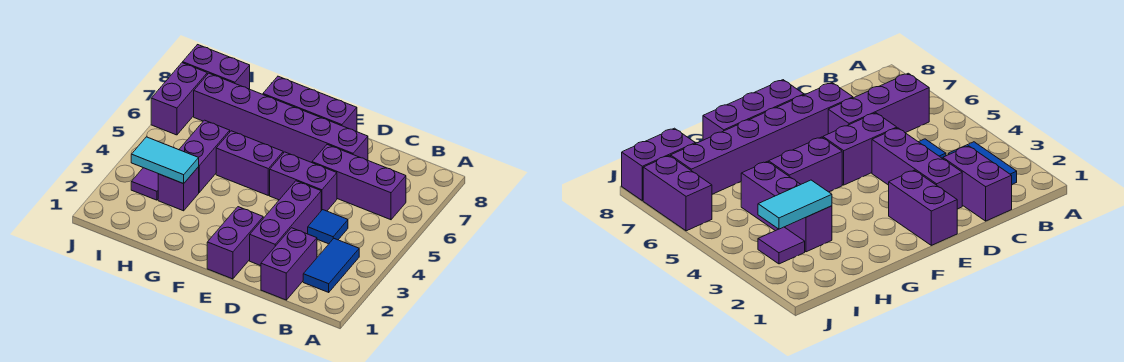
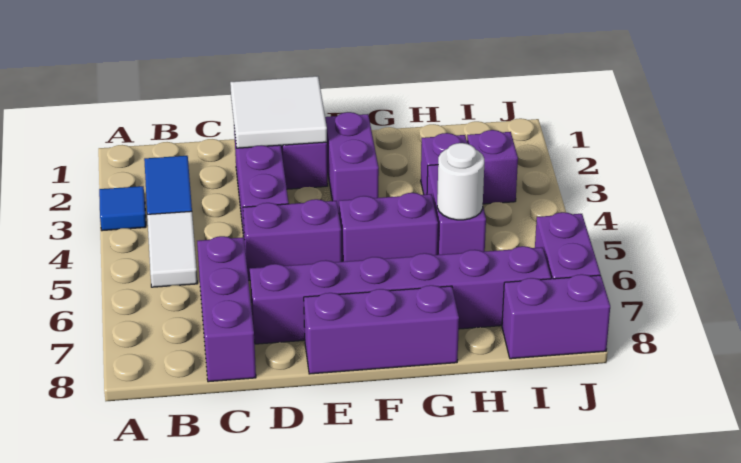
none -> white 1x2 tile [147,211,198,287]
purple 1x3 brick [312,145,406,220] -> purple 1x3 brick turned to [197,236,256,382]
purple 1x2 brick [261,228,317,300] -> purple 1x2 brick moved to [325,112,379,212]
blue 1x1 tile [308,210,348,244] -> blue 1x1 tile moved to [99,186,146,231]
none -> white 2x2 tile [230,76,327,148]
cyan 1x2 tile [131,137,199,184] -> none
none -> white 1x1 round brick [437,143,484,220]
purple 1x1 tile [131,168,158,200] -> purple 1x1 brick [467,130,518,204]

